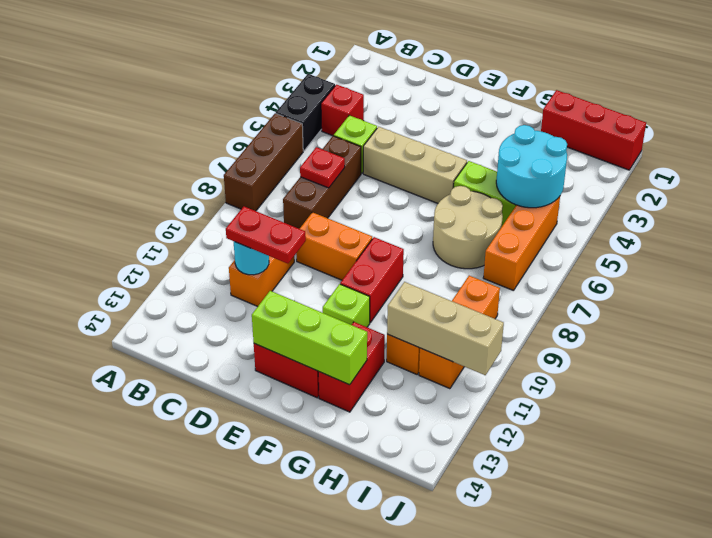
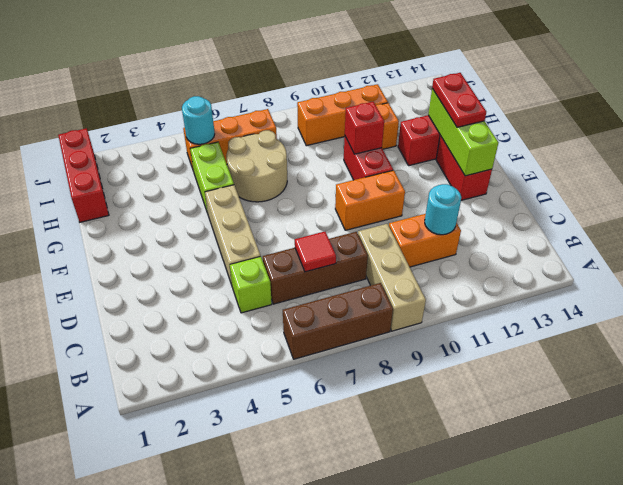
black 1x2 brick [276,74,335,151] -> none
red 1x1 brick [321,85,364,136] -> red 1x1 brick moved to [345,102,384,154]
red 1x1 plate [300,147,345,188] -> red 1x1 tile [295,232,336,272]
red 1x2 plate [226,207,306,264] -> red 1x2 plate moved to [432,73,486,127]
orange 1x2 brick [296,212,372,280] -> orange 1x2 brick turned to [335,170,405,230]
red 1x2 brick [340,237,404,323] -> red 1x2 brick turned to [344,137,393,180]
lime 1x1 brick [323,284,370,327] -> none
cyan 2x2 round brick [496,125,567,208] -> cyan 1x1 round brick [182,96,215,144]
tan 1x3 brick [387,282,504,375] -> tan 1x3 brick moved to [358,224,426,331]

